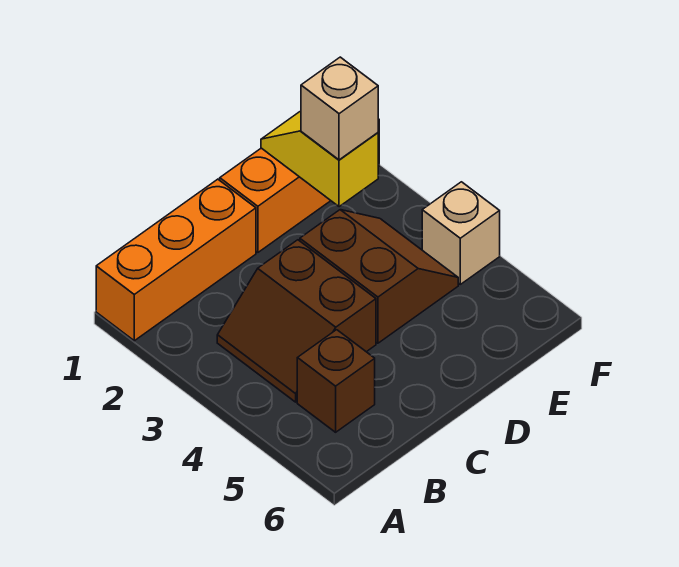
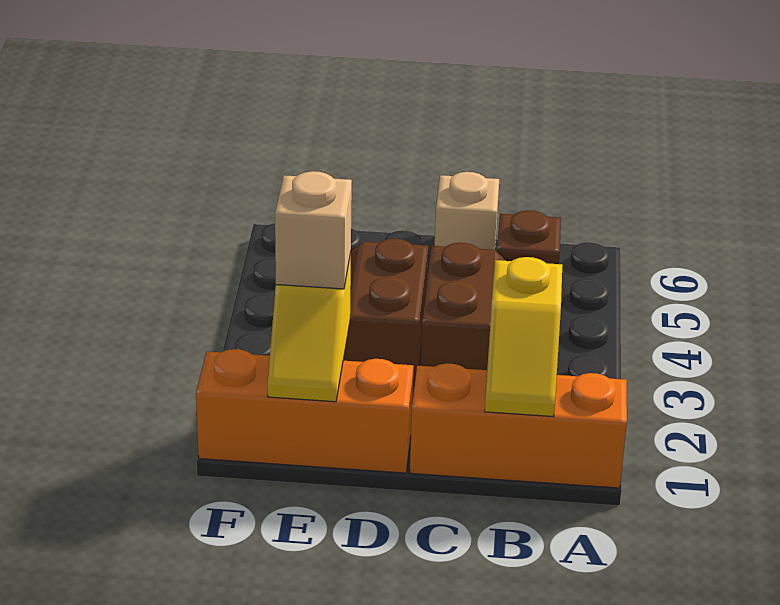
none -> yellow 1x2 slope [485,257,562,417]
tan 1x1 brick [422,182,500,284] -> tan 1x1 brick moved to [435,172,499,250]

